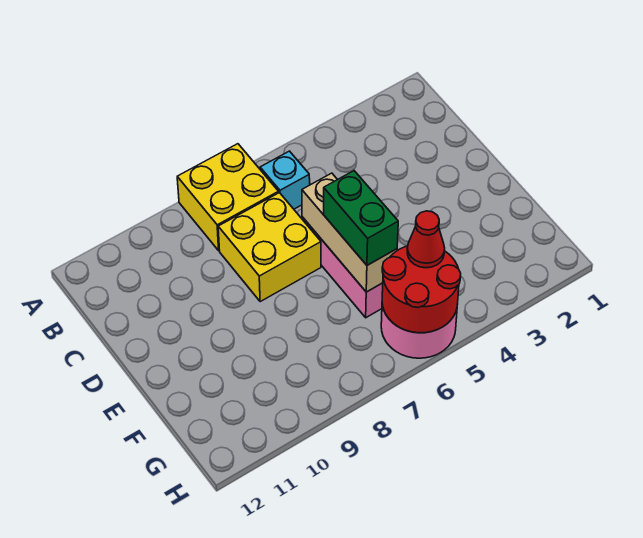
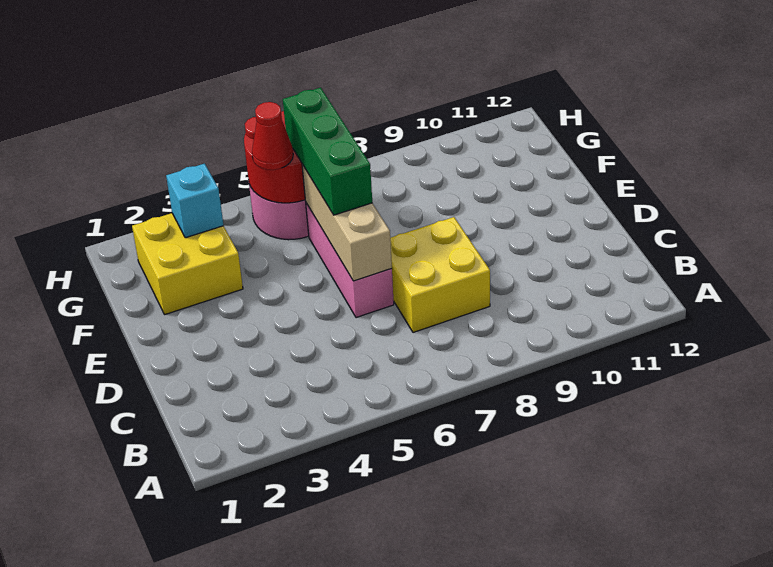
yellow 2x2 brick [177,144,279,251] -> yellow 2x2 brick moved to [132,213,243,315]
cyan 1x1 brick [260,151,310,209] -> cyan 1x1 brick moved to [166,164,224,238]
green 1x2 brick [324,171,398,265] -> green 1x3 brick [283,88,372,215]

